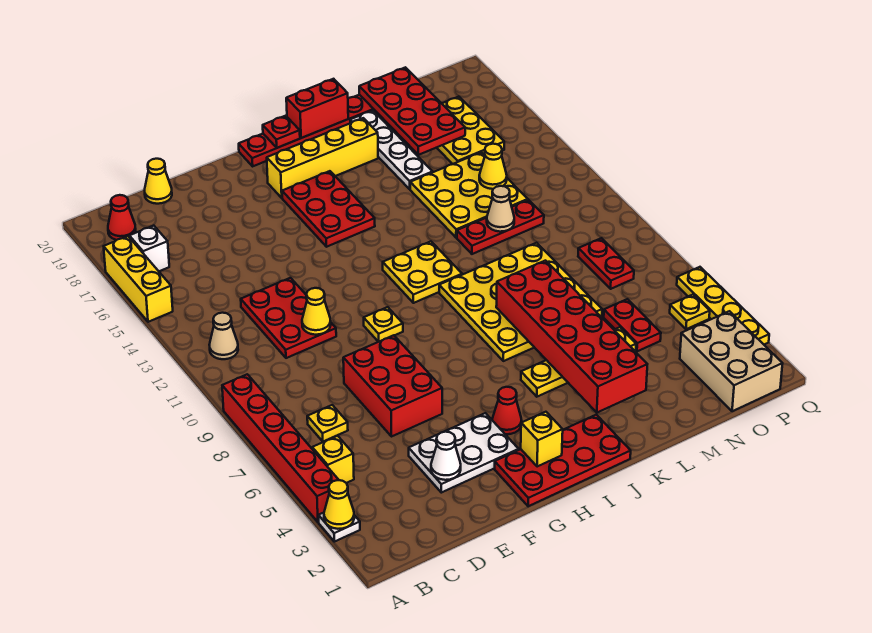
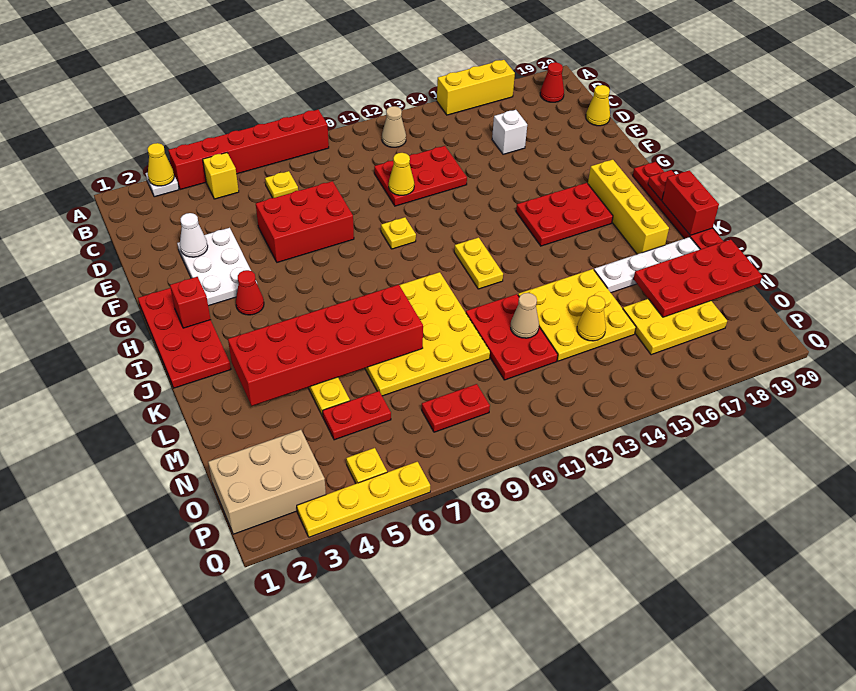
white 1x1 brick [129,226,169,271] -> white 1x1 brick moved to [492,110,527,154]
yellow 1x1 brick [521,412,563,467] -> red 1x1 brick [170,277,211,328]
yellow 2x2 plate [383,241,462,303] -> yellow 1x2 plate [454,237,503,289]
red 1x3 plate [457,200,544,254] -> red 2x3 plate [466,294,558,380]

